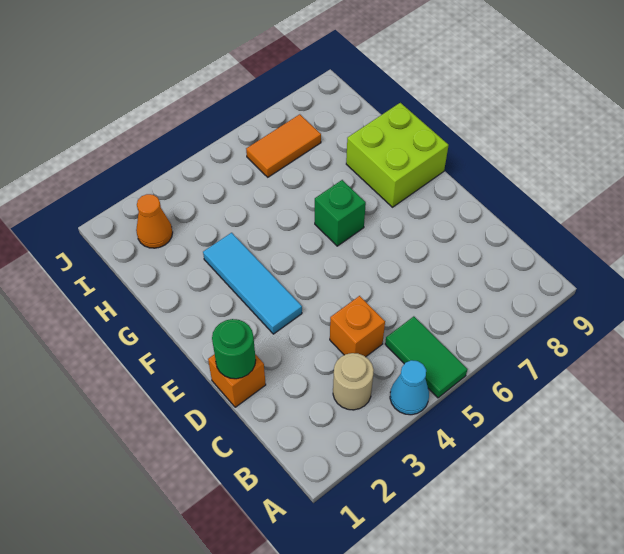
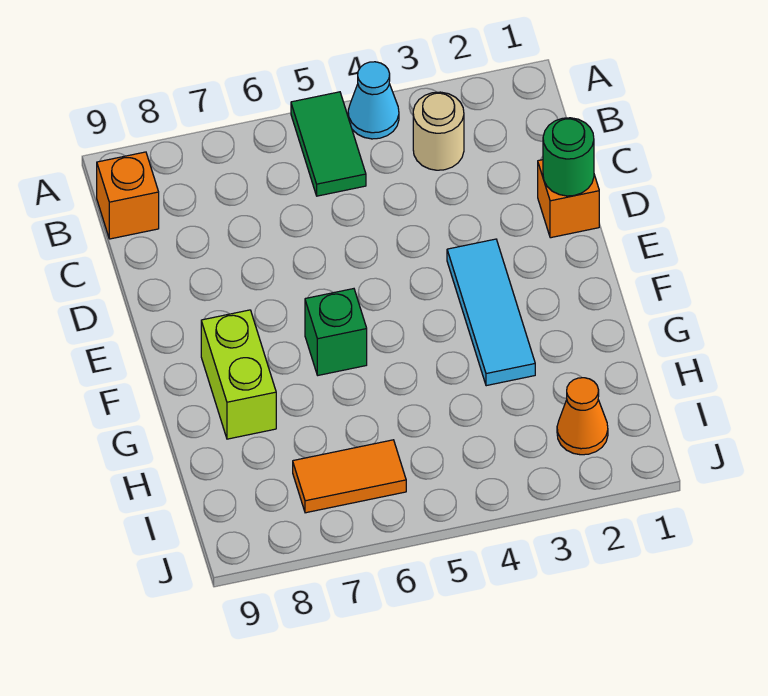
orange 1x1 brick [330,296,385,357] -> orange 1x1 brick moved to [97,152,159,239]
lime 2x2 brick [346,103,449,207] -> lime 1x2 brick [201,310,276,439]

